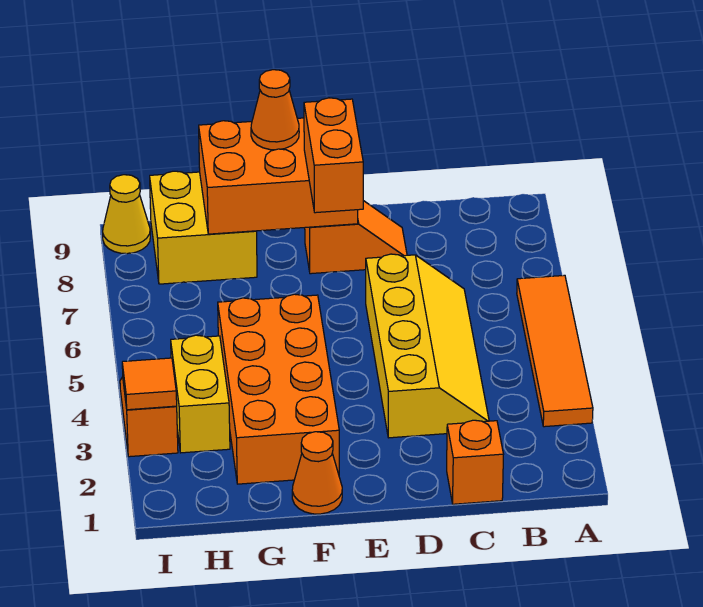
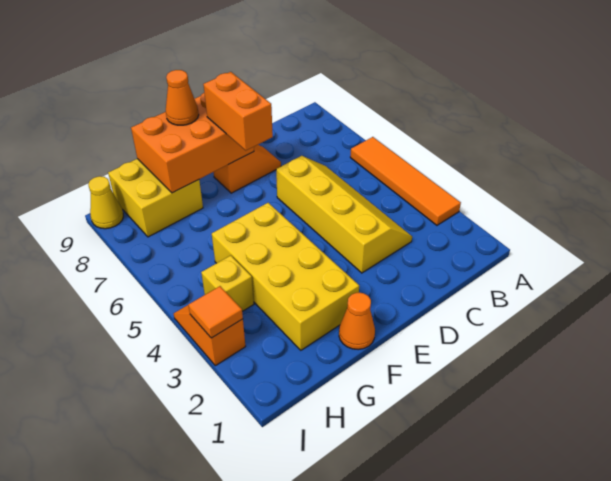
orange 1x1 brick [447,420,503,504] -> none
orange 2x4 brick [218,294,339,484] -> yellow 2x4 brick [212,203,359,350]
yellow 1x2 brick [171,335,230,453] -> yellow 1x1 brick [201,255,254,311]

